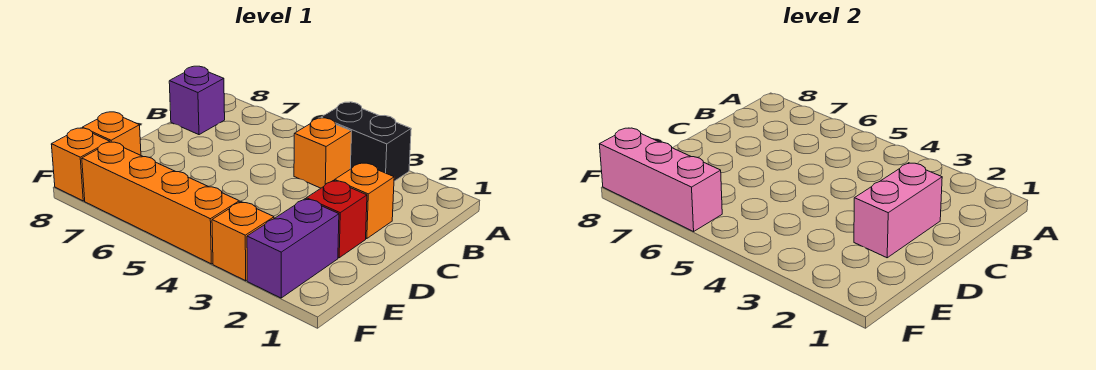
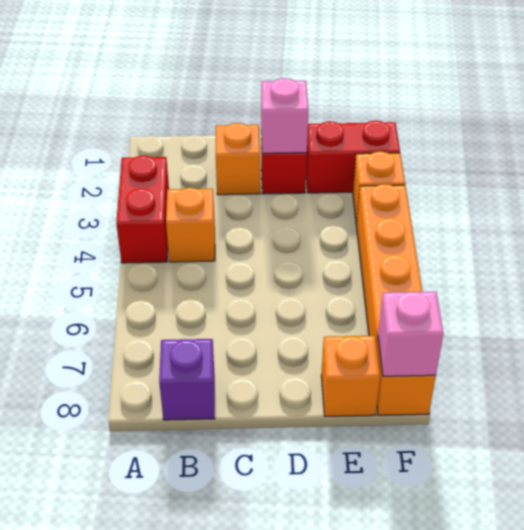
black 1x2 brick [321,102,411,181] -> red 1x2 brick [116,156,169,263]
pink 1x2 brick [854,163,942,258] -> pink 1x1 brick [261,78,308,153]
purple 1x2 brick [247,199,339,298] -> red 1x2 brick [306,121,400,193]
pink 1x3 brick [599,128,722,231] -> pink 1x1 brick [378,292,443,376]

